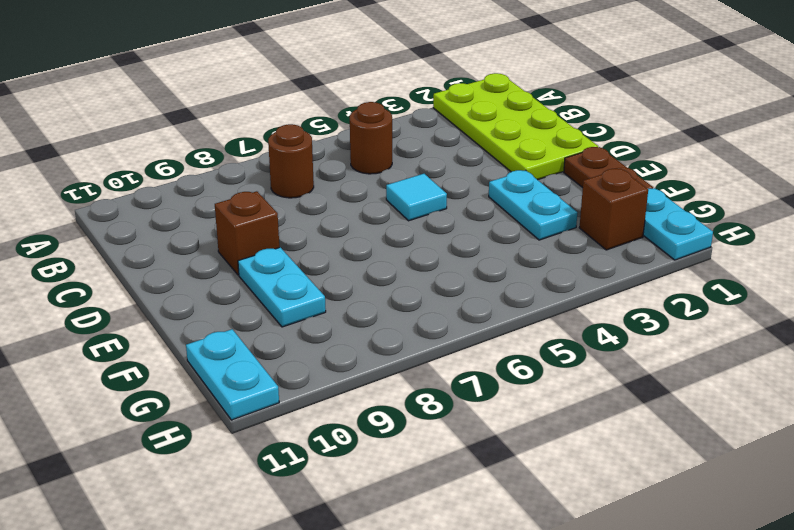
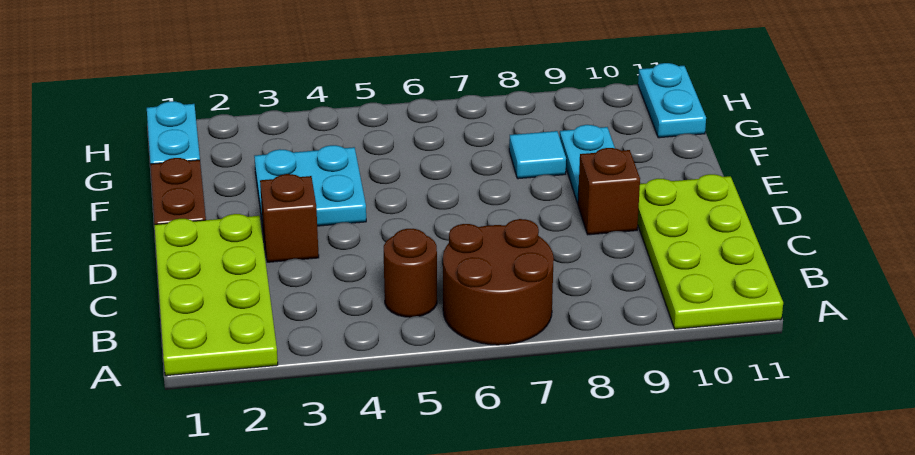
none -> lime 2x4 plate [638,174,783,329]
brown 1x1 round brick [268,124,314,198] -> brown 2x2 round brick [443,219,554,345]
cyan 1x1 tile [386,174,447,221] -> cyan 1x1 tile moved to [509,131,566,179]
cyan 1x2 plate [489,170,577,240] -> cyan 2x2 plate [254,145,366,226]
brown 1x1 brick [579,169,648,250] -> brown 1x1 brick moved to [260,174,319,262]

